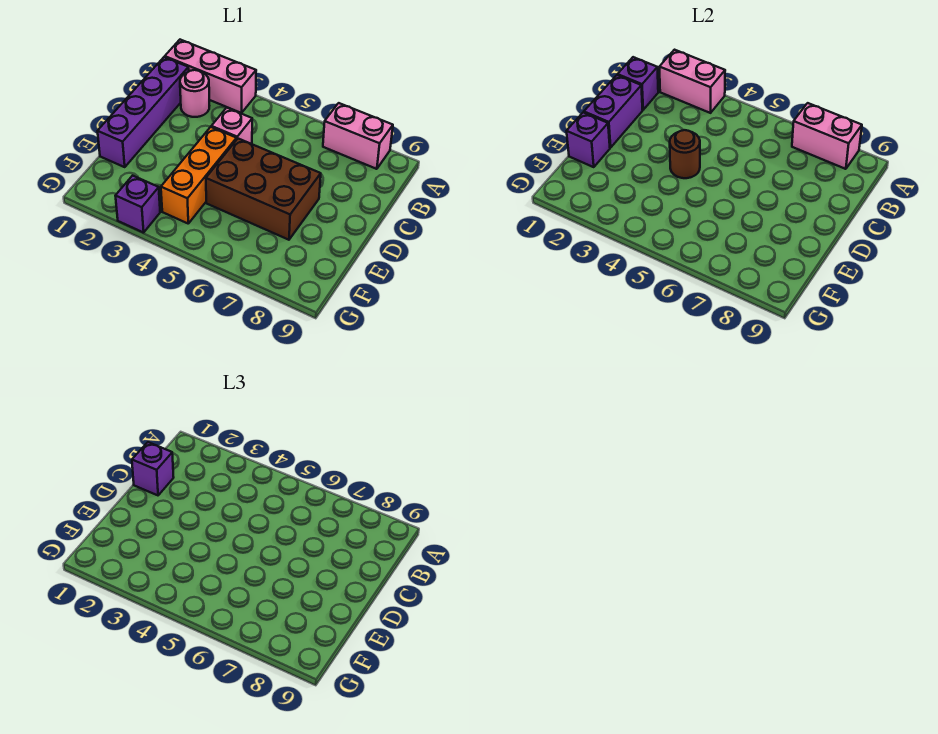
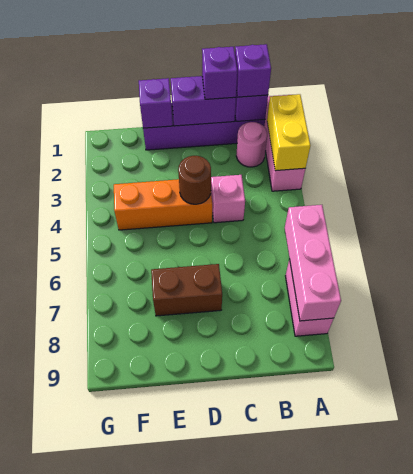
pink 1x2 brick [659,50,725,113] -> yellow 1x2 brick [267,94,310,171]
pink 1x2 brick [792,103,862,169] -> pink 1x3 brick [285,205,341,321]
brown 2x3 brick [206,139,321,240] -> brown 1x2 brick [151,264,222,316]
purple 1x1 brick [116,176,160,233] -> purple 1x1 brick moved to [235,44,271,97]

